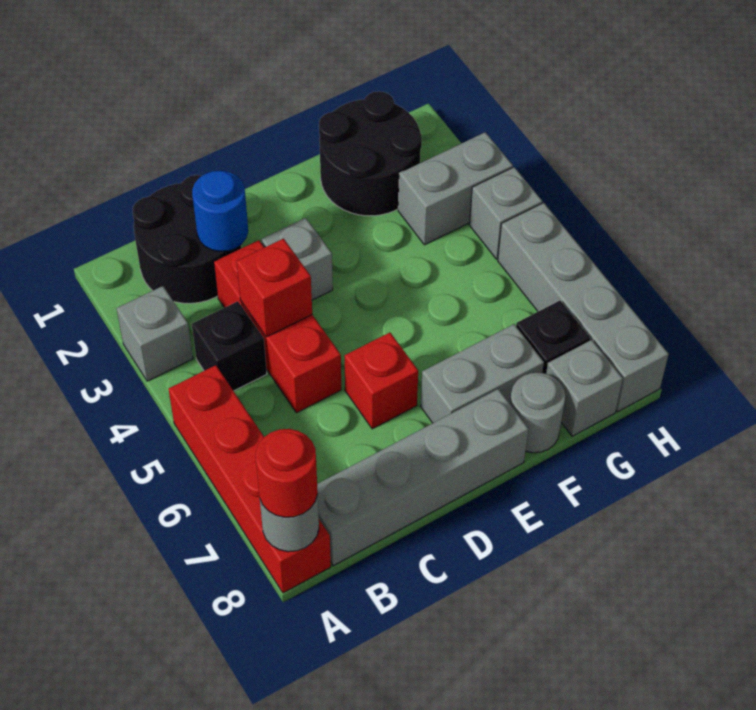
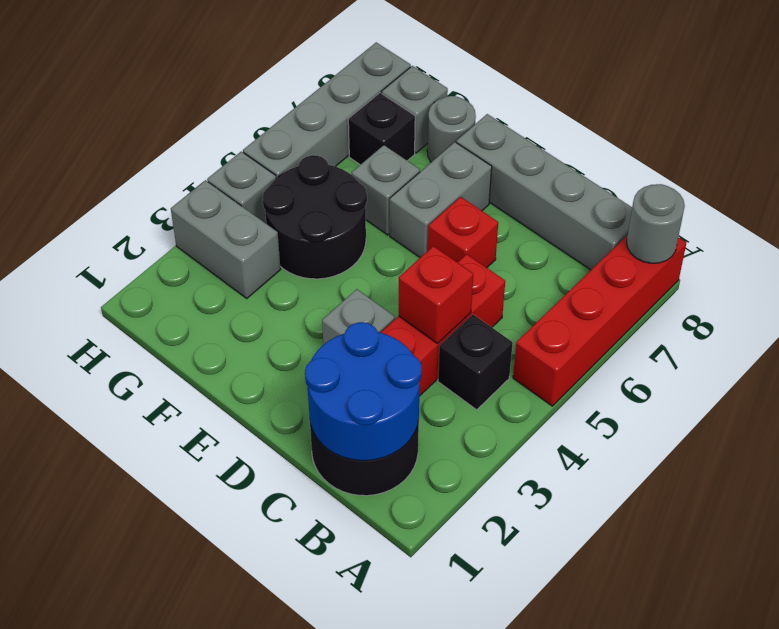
grey 1x1 brick [116,286,193,381] -> grey 1x1 brick moved to [352,145,420,235]
red 1x1 round brick [256,429,318,517] -> none
blue 1x1 round brick [192,170,248,251] -> blue 2x2 round brick [305,322,422,461]
grey 1x2 brick [420,324,544,423] -> grey 1x2 brick turned to [390,142,492,258]
black 2x2 round brick [319,91,422,216] -> black 2x2 round brick moved to [263,155,367,279]

